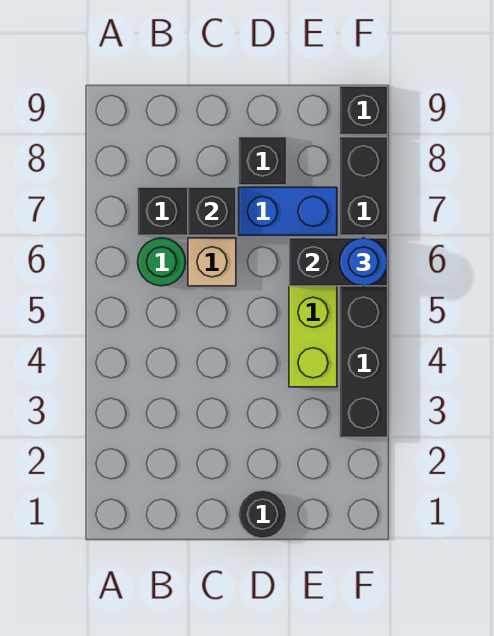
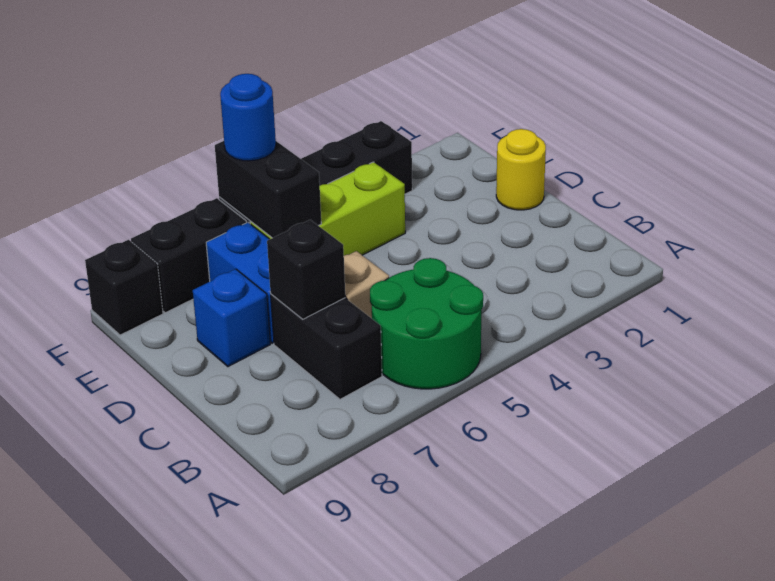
green 1x1 round brick [138,238,186,286] -> green 2x2 round brick [370,258,483,389]
black 1x1 round brick [239,490,287,538] -> yellow 1x1 round brick [496,129,546,210]
black 1x1 brick [239,137,287,185] -> blue 1x1 brick [193,269,270,367]

